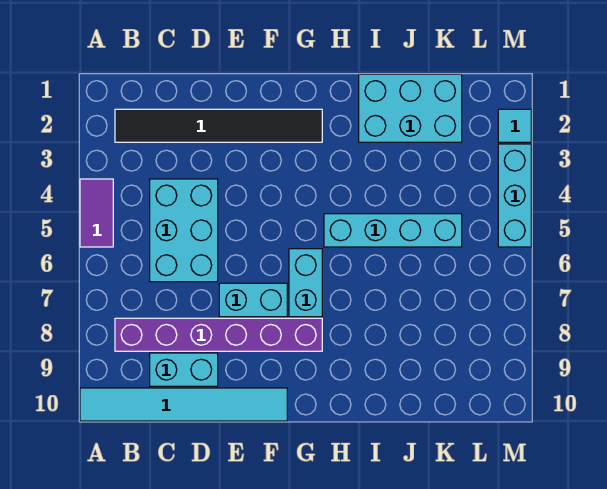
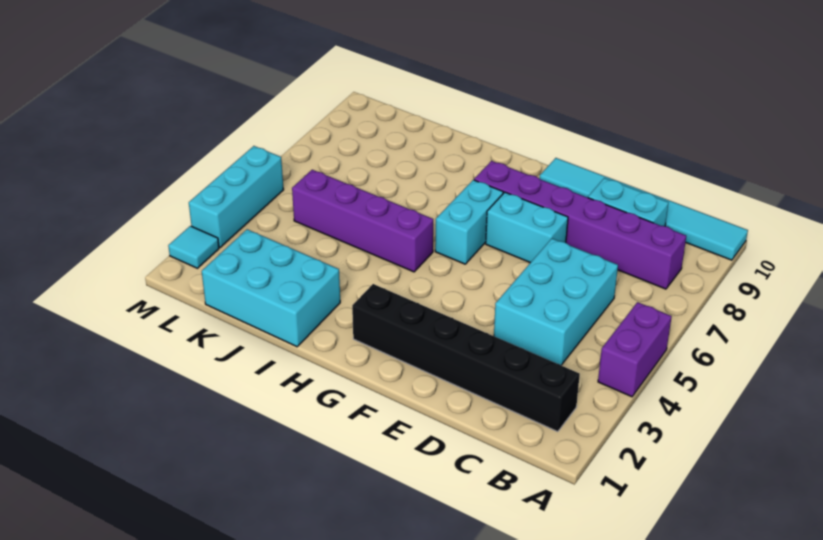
purple 1x2 tile [80,179,113,247] -> purple 1x2 brick [598,302,672,397]
black 1x6 tile [115,109,322,142] -> black 1x6 brick [352,284,580,432]
cyan 1x4 brick [324,214,462,247] -> purple 1x4 brick [292,170,433,272]

